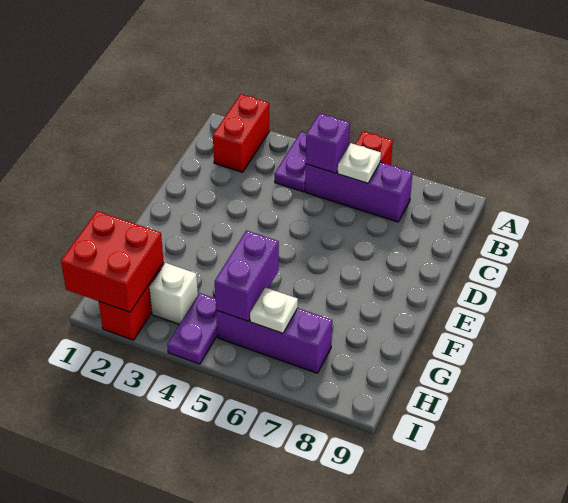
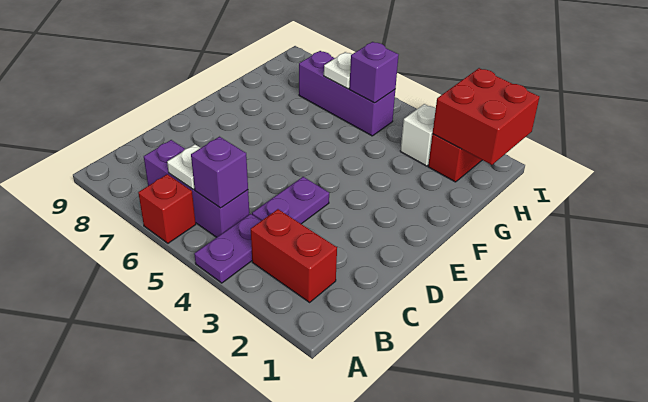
red 1x2 brick [213,94,270,172] -> red 1x2 brick turned to [251,209,337,302]
purple 1x2 brick [215,230,279,321] -> purple 1x1 brick [349,42,398,103]
purple 1x2 plate [167,293,217,364] -> purple 1x2 plate moved to [252,177,329,224]

